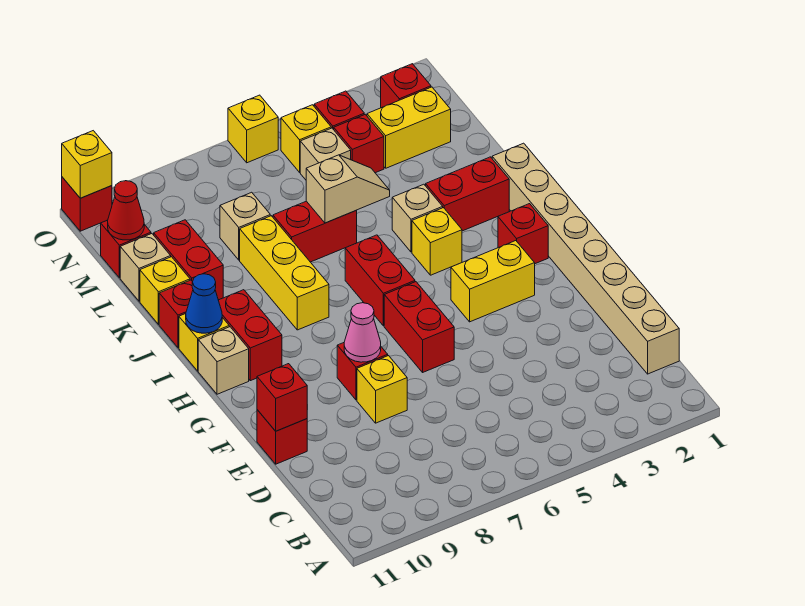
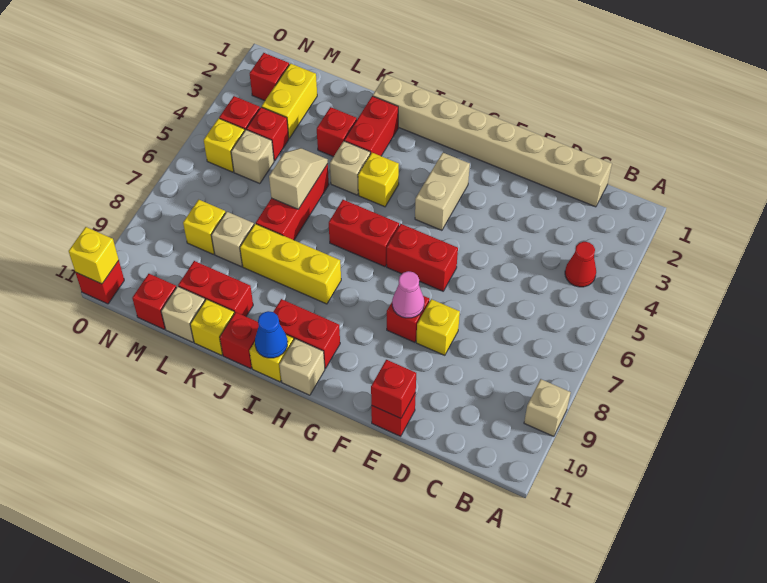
none -> tan 1x1 brick [524,379,571,436]
yellow 1x2 brick [451,241,535,322] -> tan 1x2 brick [415,153,470,230]
red 1x1 brick [498,204,548,264] -> red 1x1 brick moved to [317,107,357,157]
red 1x2 brick [273,201,357,262] -> red 1x3 brick [256,164,329,240]
red 1x1 cone [108,181,144,240] -> red 1x1 cone moved to [565,242,596,287]
yellow 1x1 brick [228,95,278,163] -> yellow 1x1 brick moved to [183,200,226,254]

